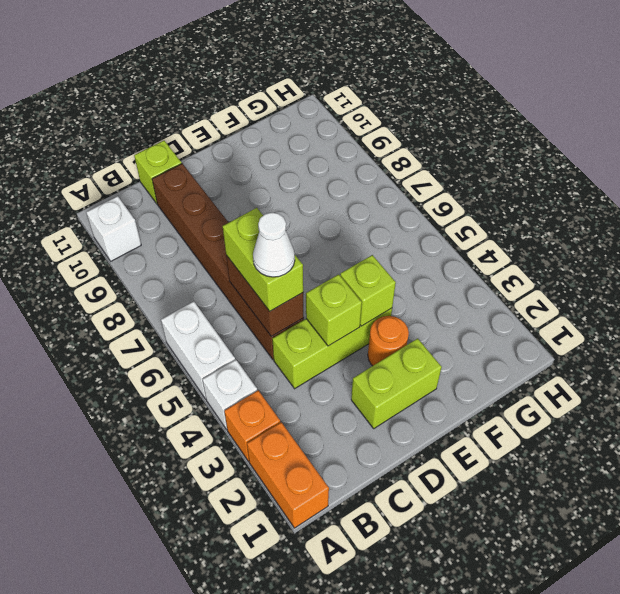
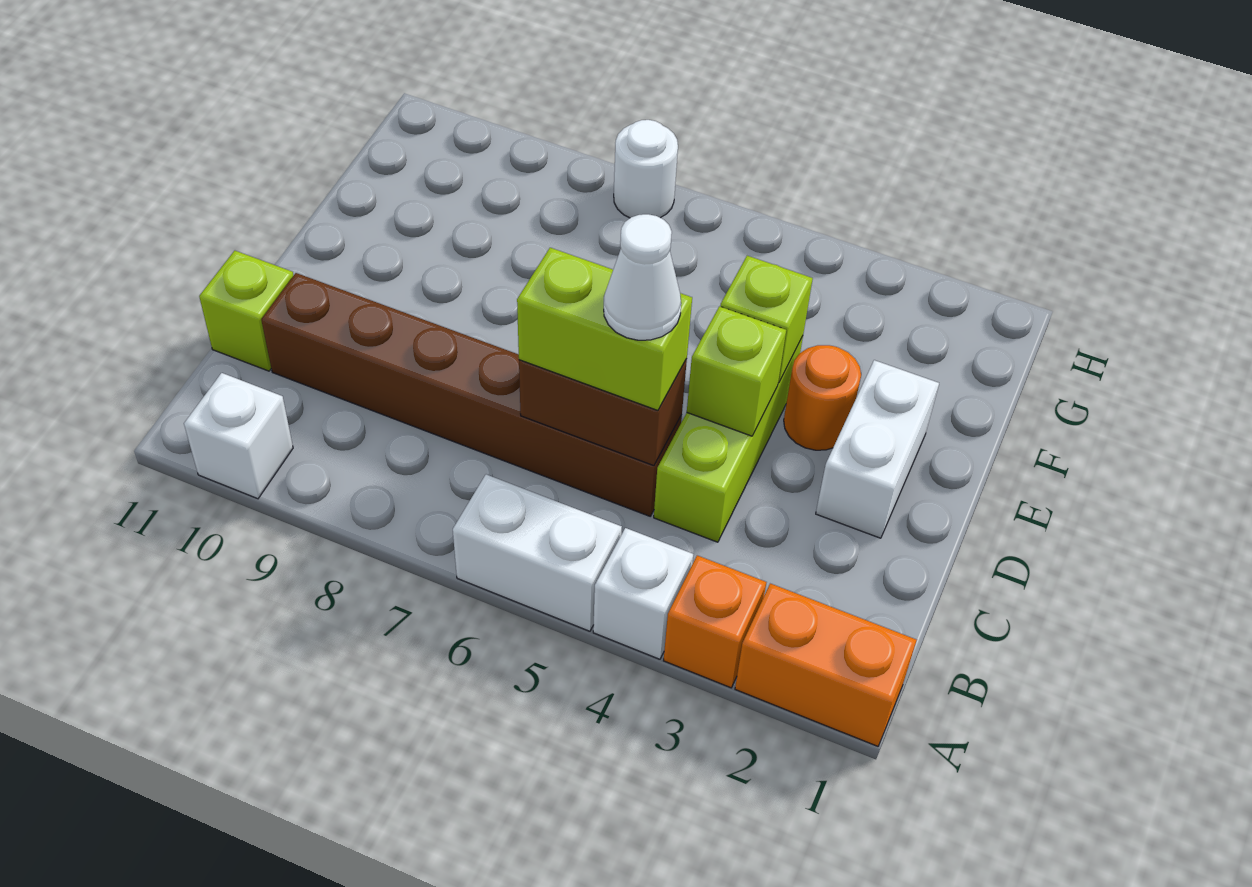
lime 1x2 brick [351,338,442,428] -> white 1x2 brick [816,360,939,538]
none -> white 1x1 round brick [614,120,678,218]

